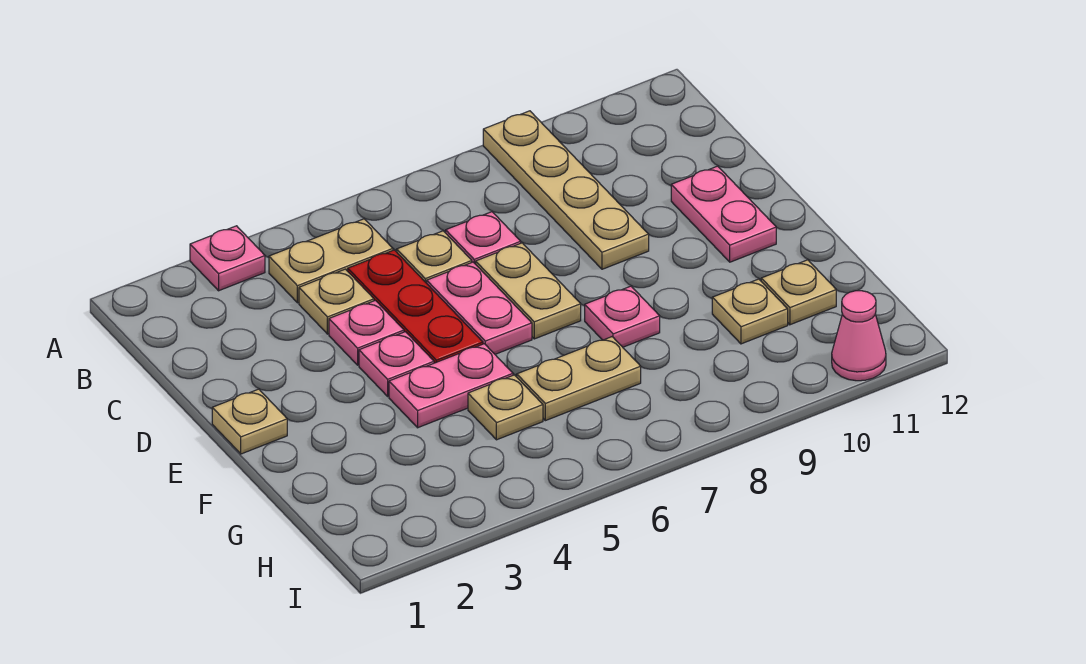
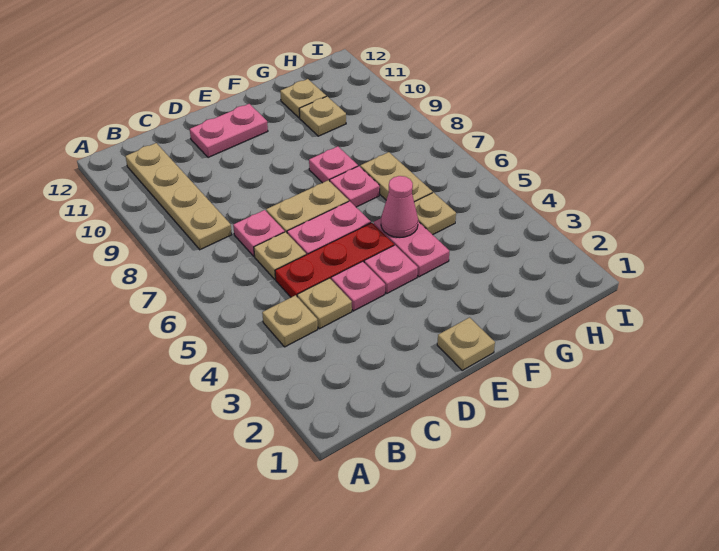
pink 1x1 plate [190,226,265,291] -> pink 1x1 plate moved to [330,166,380,207]
tan 1x4 plate [483,111,649,269] -> tan 1x4 plate turned to [126,143,232,250]
tan 1x2 plate [269,219,393,303] -> tan 1x1 plate [262,295,318,347]
pink 1x1 cone [832,291,886,381] -> pink 1x1 cone moved to [381,176,418,238]

